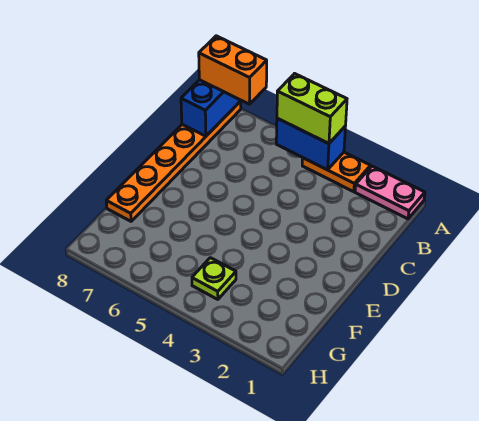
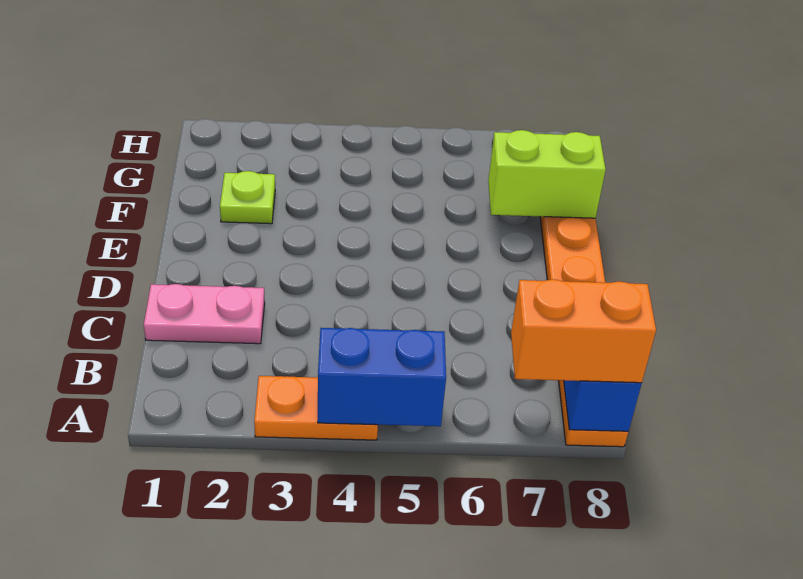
pink 1x2 plate [355,166,425,219] -> pink 1x2 plate moved to [144,284,265,344]
lime 1x2 brick [277,74,347,144] -> lime 1x2 brick moved to [488,130,606,218]
lime 1x1 plate [192,258,236,299] -> lime 1x1 plate moved to [220,171,275,224]

